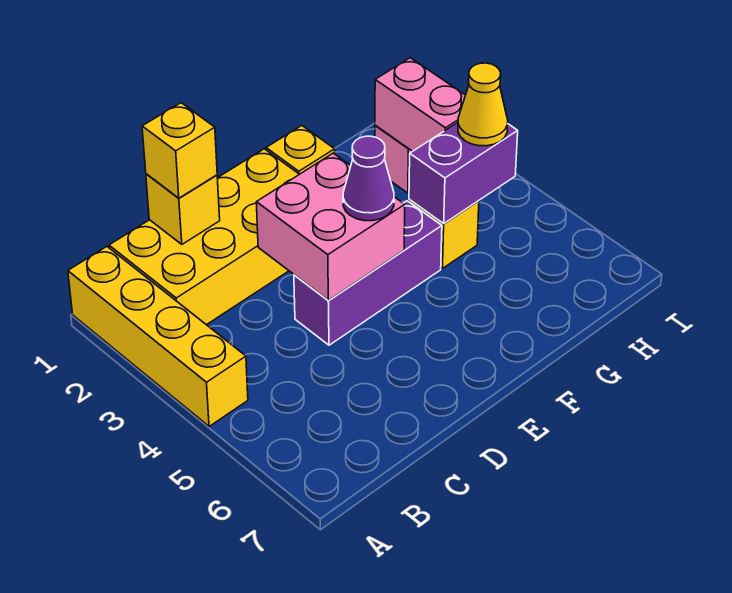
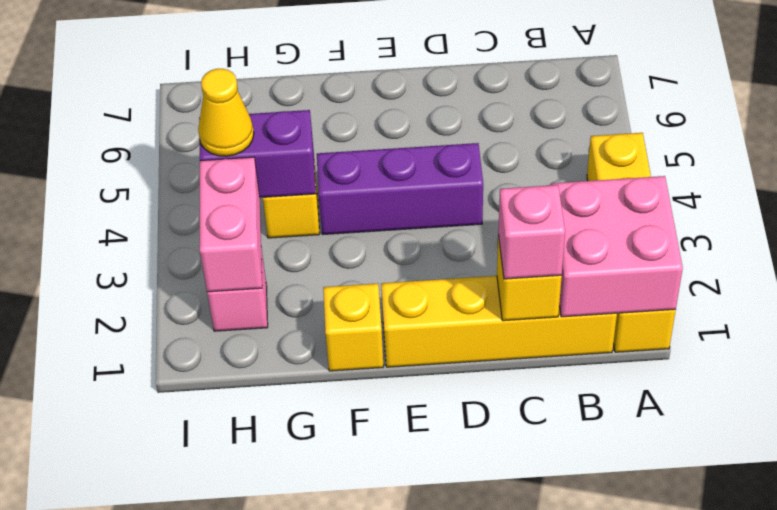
yellow 2x4 brick [109,149,299,325] -> yellow 1x4 brick [381,276,617,367]
yellow 1x1 brick [142,103,217,198] -> pink 1x1 brick [498,185,565,279]
pink 2x2 brick [256,153,405,300] -> pink 2x2 brick moved to [551,176,683,317]
purple 1x1 cone [343,136,394,221] -> none

